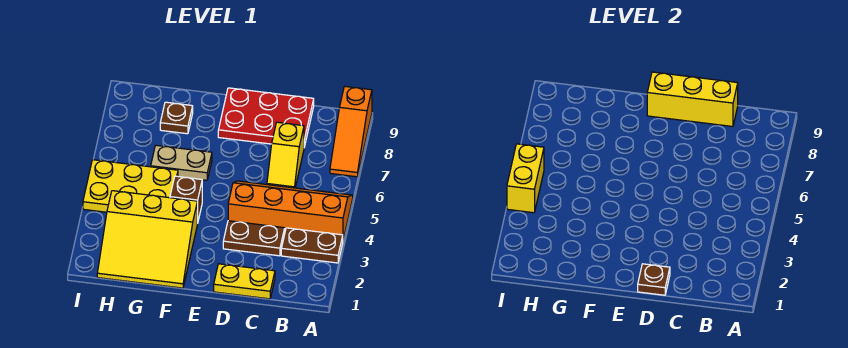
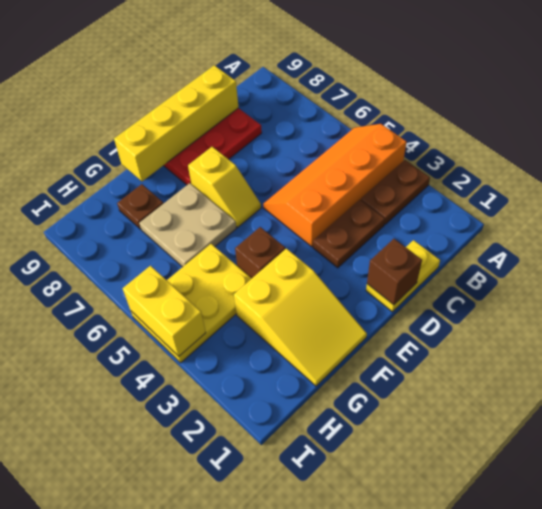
orange 1x3 slope [330,86,372,177] -> none
yellow 1x2 slope [267,122,304,188] -> yellow 1x2 slope moved to [188,147,261,227]
yellow 1x3 brick [647,72,738,127] -> yellow 1x4 brick [114,65,239,181]
brown 1x1 plate [638,264,670,295] -> brown 1x1 brick [367,239,422,305]
yellow 3x3 slope [97,191,197,288] -> yellow 2x3 slope [234,249,367,386]
tan 1x2 plate [151,145,212,180] -> tan 2x2 plate [139,183,236,267]

